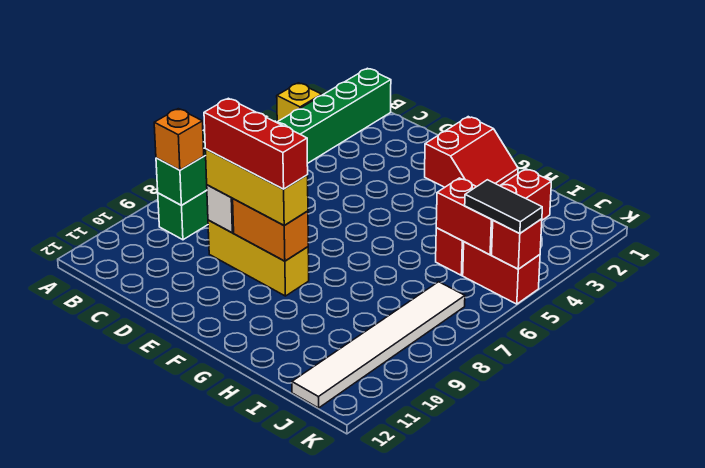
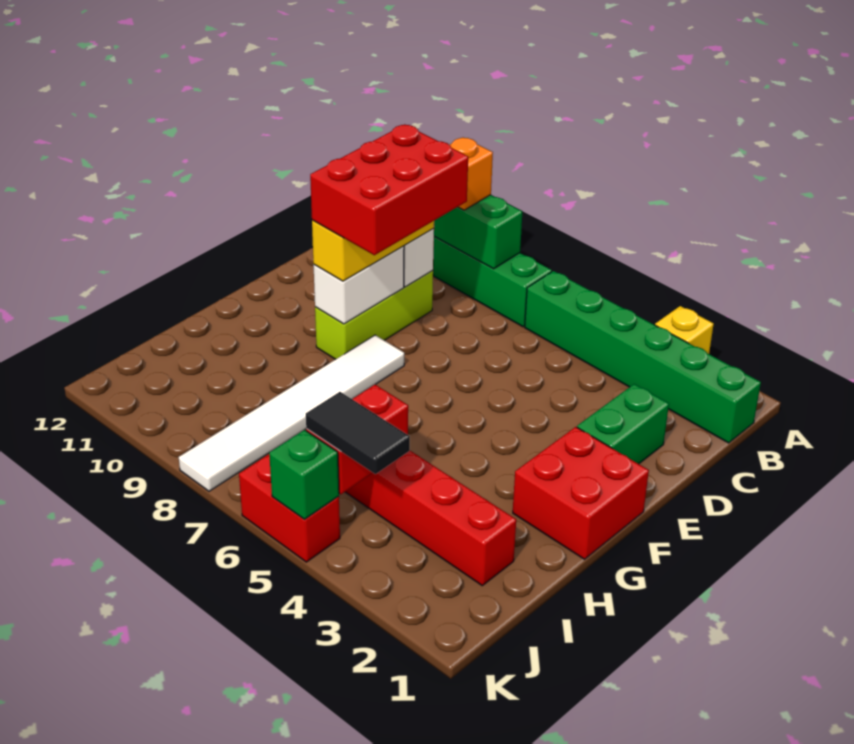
none -> green 1x2 brick [577,384,669,464]
yellow 1x3 brick [208,220,309,296] -> lime 1x3 brick [315,271,433,359]
red 1x3 brick [204,98,308,189] -> red 2x3 brick [310,124,468,255]
orange 1x2 brick [233,199,308,261] -> white 1x2 brick [314,246,404,324]
red 2x2 slope [425,117,518,187] -> red 2x2 brick [513,427,649,559]
red 1x2 brick [463,242,540,304] -> red 1x2 brick turned to [239,454,340,562]
black 1x2 tile [465,180,542,234] -> black 1x2 tile turned to [306,392,410,474]
white 1x6 tile [292,282,465,408] -> white 1x6 tile turned to [179,335,404,491]
red 1x1 brick [492,219,542,269] -> green 1x1 brick [269,430,339,520]

